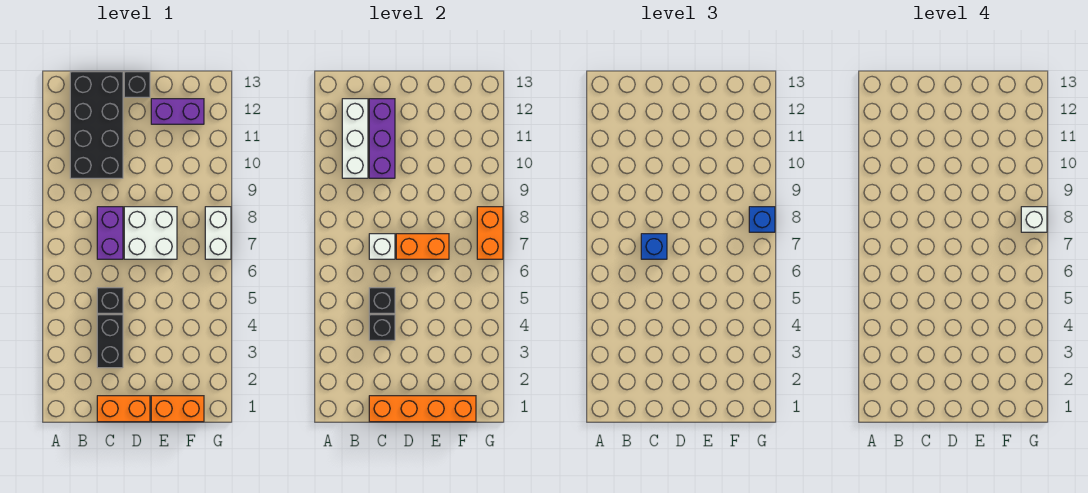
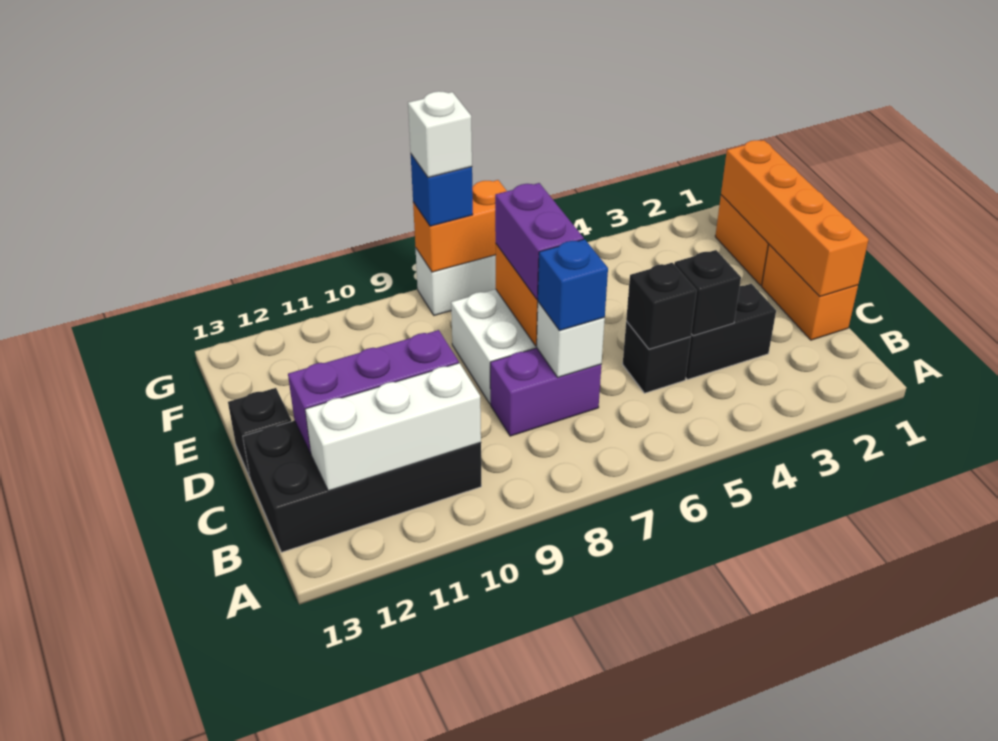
purple 1x2 brick [151,99,204,124] -> purple 1x2 brick moved to [495,183,584,299]

